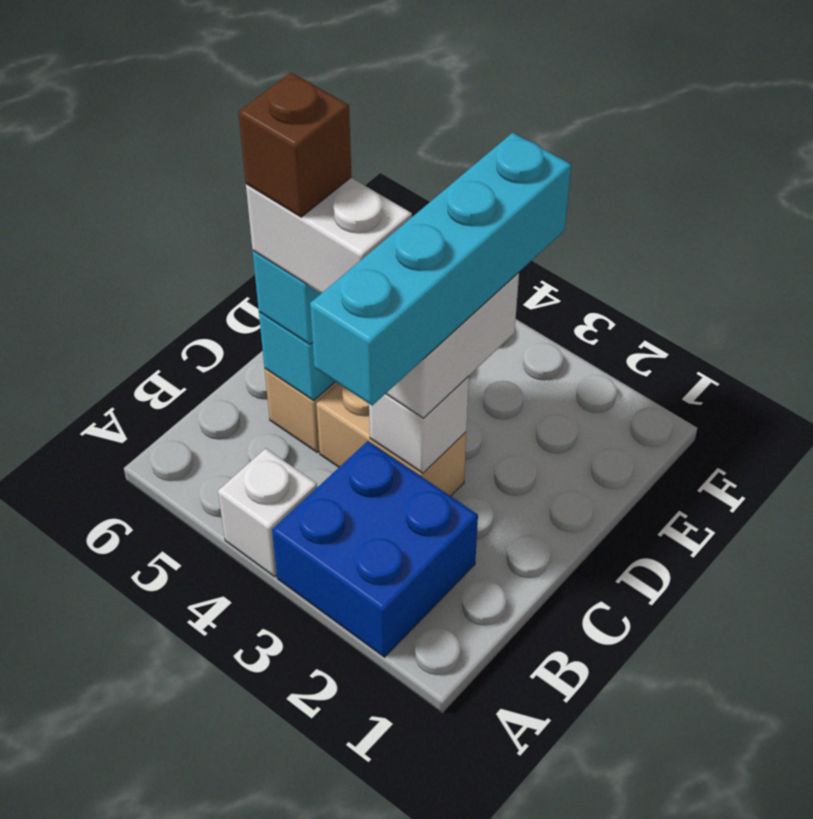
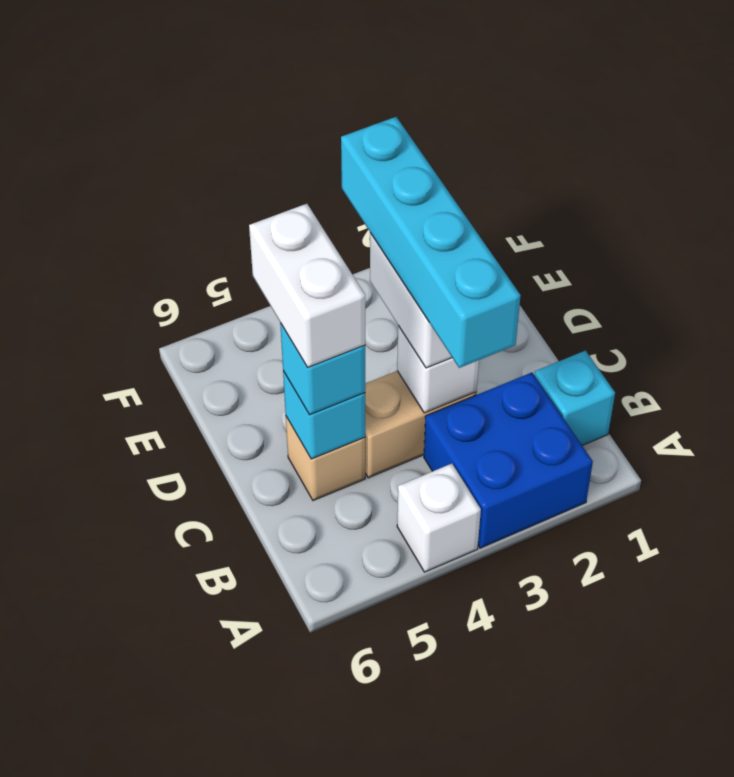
none -> cyan 1x1 brick [534,351,615,445]
white 1x2 brick [246,178,412,293] -> white 1x2 brick turned to [249,204,365,367]
brown 1x1 brick [238,73,352,217] -> none

